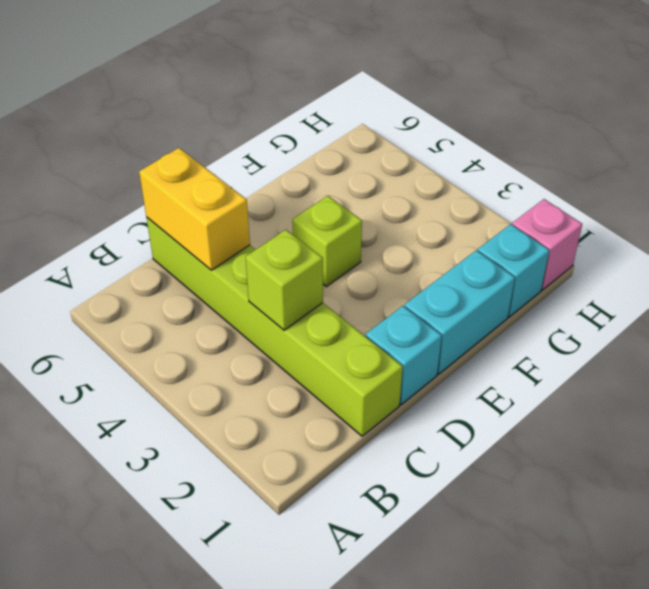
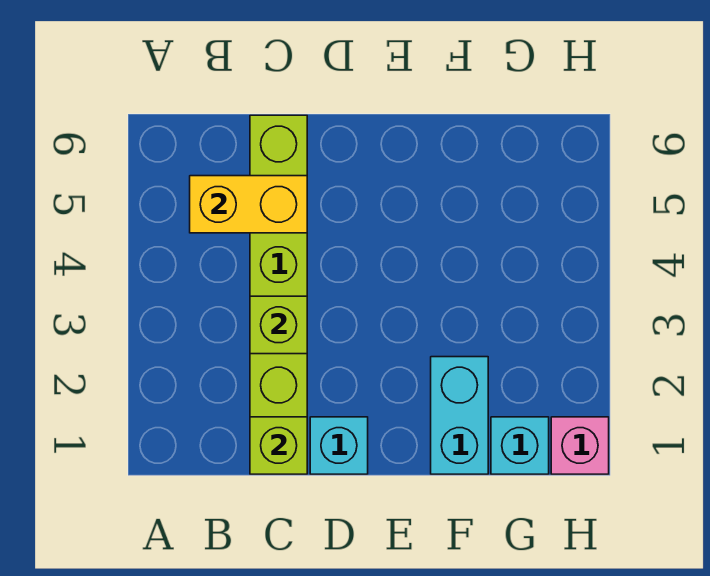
yellow 1x2 brick [139,148,250,270] -> yellow 1x2 brick turned to [190,176,307,233]
cyan 1x2 brick [405,250,515,374] -> cyan 1x2 brick turned to [431,357,488,474]
lime 1x1 brick [292,196,362,287] -> lime 1x1 brick moved to [250,417,307,474]

